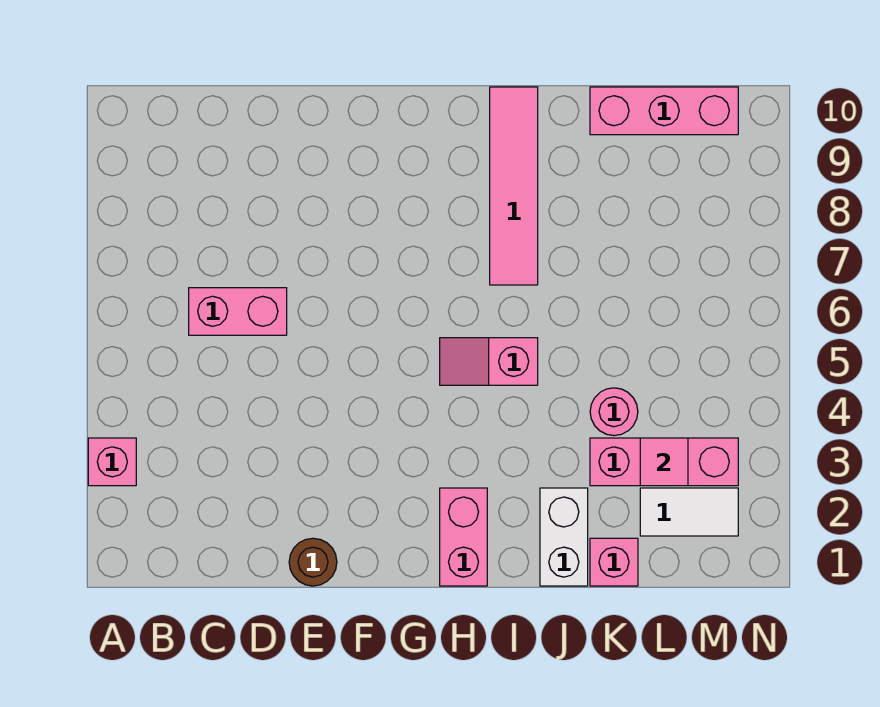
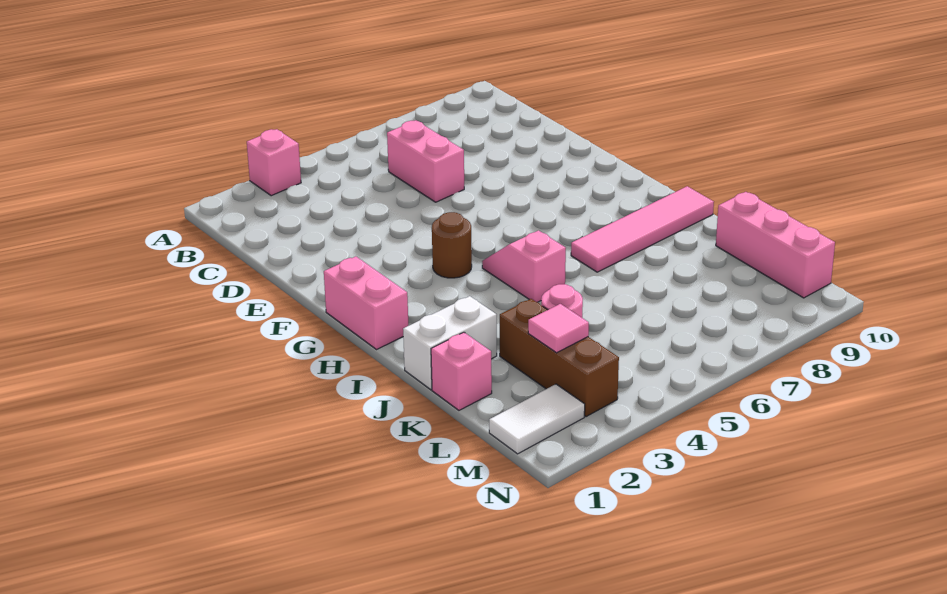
brown 1x1 round brick [289,538,337,586] -> brown 1x1 round brick moved to [432,212,472,278]
pink 1x2 brick [440,488,487,586] -> pink 1x2 brick turned to [324,257,408,349]
pink 1x3 brick [590,438,738,486] -> brown 1x3 brick [500,299,619,417]
white 1x2 tile [640,488,738,536] -> white 1x2 tile turned to [489,384,585,454]

